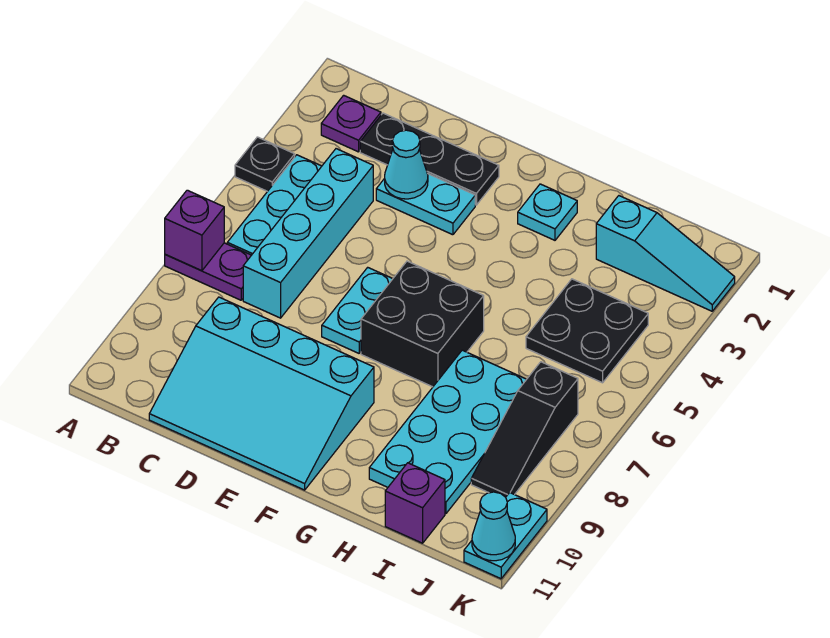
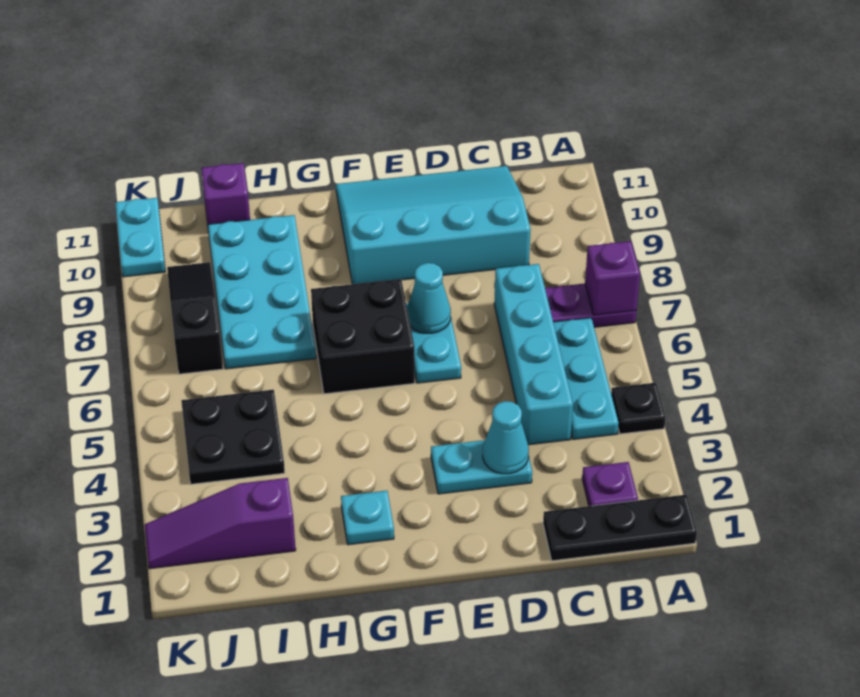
black 1x3 plate [360,113,499,205] -> black 1x3 plate moved to [543,495,697,561]
cyan 1x3 slope [596,196,735,311] -> purple 1x3 slope [145,478,296,569]
cyan 1x1 cone [472,492,515,561] -> cyan 1x1 cone moved to [407,263,451,333]

